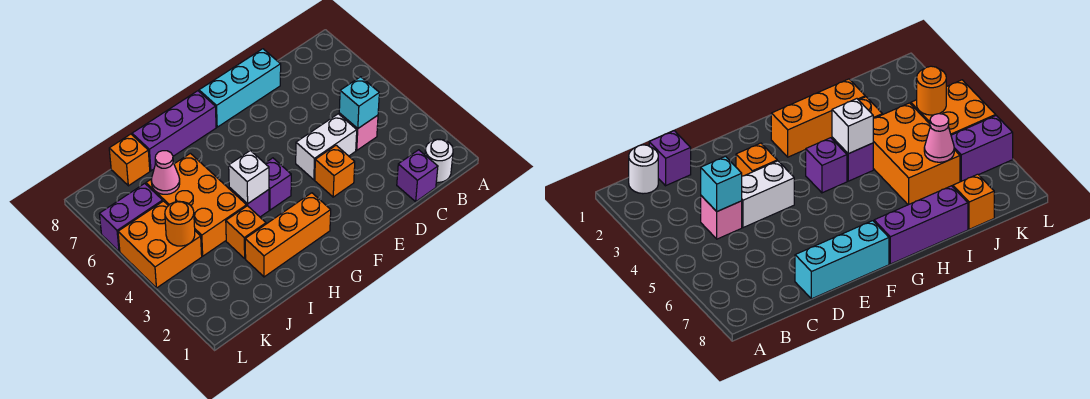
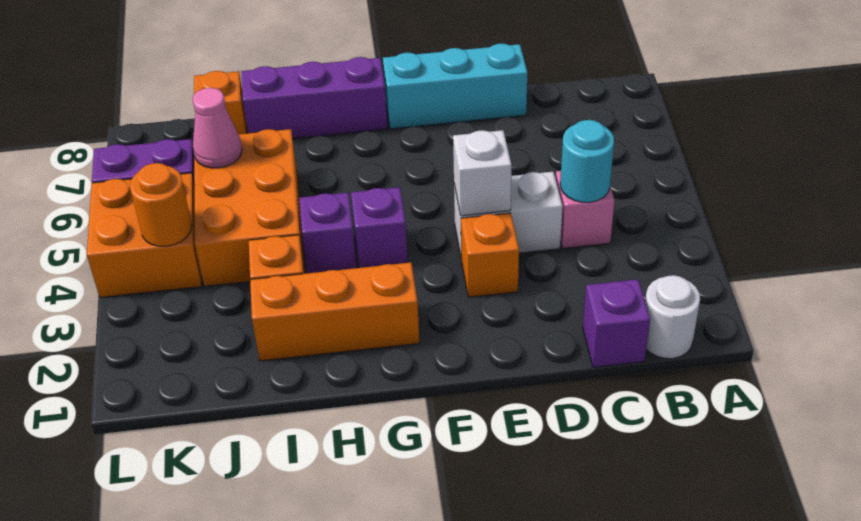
cyan 1x1 brick [339,77,379,128] -> cyan 1x1 round brick [560,120,614,202]
white 1x1 brick [229,151,269,204] -> white 1x1 brick moved to [453,130,511,216]

